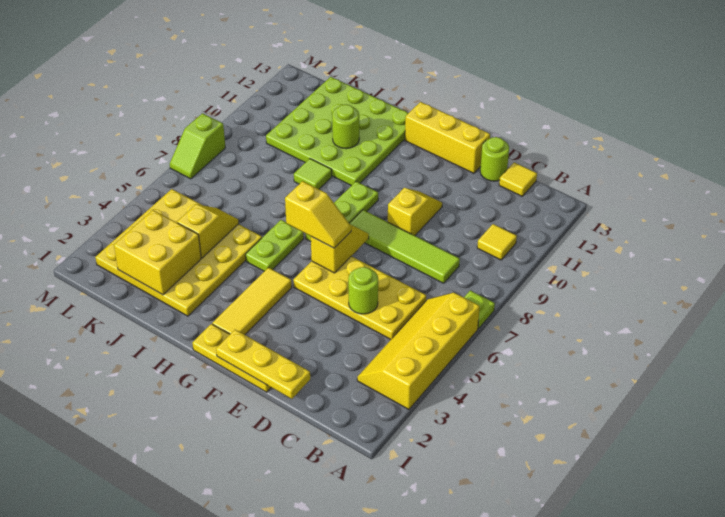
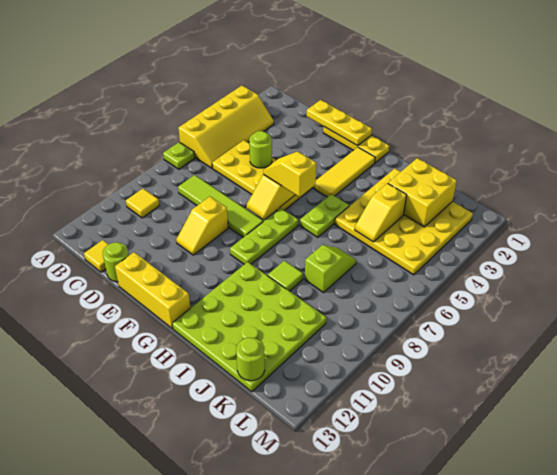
lime 1x1 round brick [332,104,359,149] -> lime 1x1 round brick moved to [236,338,265,381]
lime 1x2 slope [170,113,225,179] -> lime 1x2 slope moved to [305,245,356,292]

